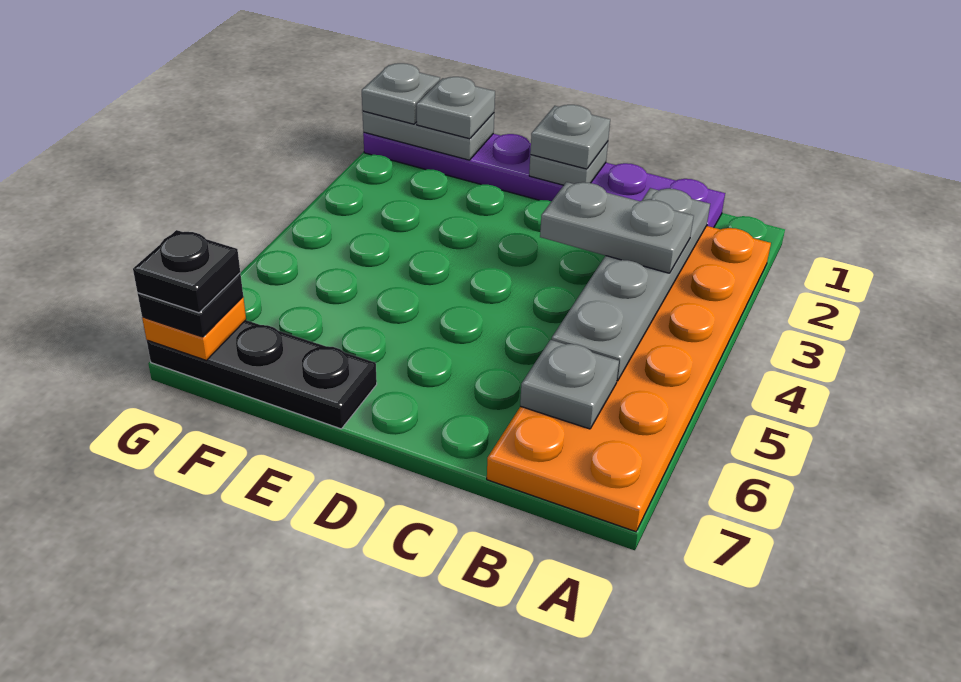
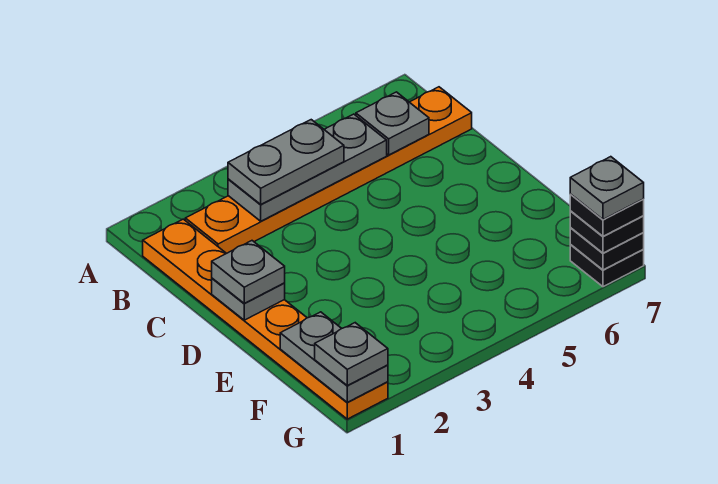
orange 2x6 plate [487,226,771,532] -> orange 1x6 plate [185,87,472,253]
purple 1x6 plate [363,132,725,228] -> orange 1x6 plate [143,219,388,419]
grey 1x4 plate [552,188,710,381] -> grey 1x3 plate [228,114,387,221]
grey 1x2 plate [540,182,694,273] -> grey 1x2 plate turned to [228,120,344,205]
black 1x3 plate [147,320,377,429] -> black 1x1 plate [570,245,644,287]
grey 1x1 plate [416,77,495,139] -> grey 1x1 plate moved to [570,157,644,220]
orange 1x1 plate [142,297,246,360] -> black 1x1 plate [570,228,644,270]

